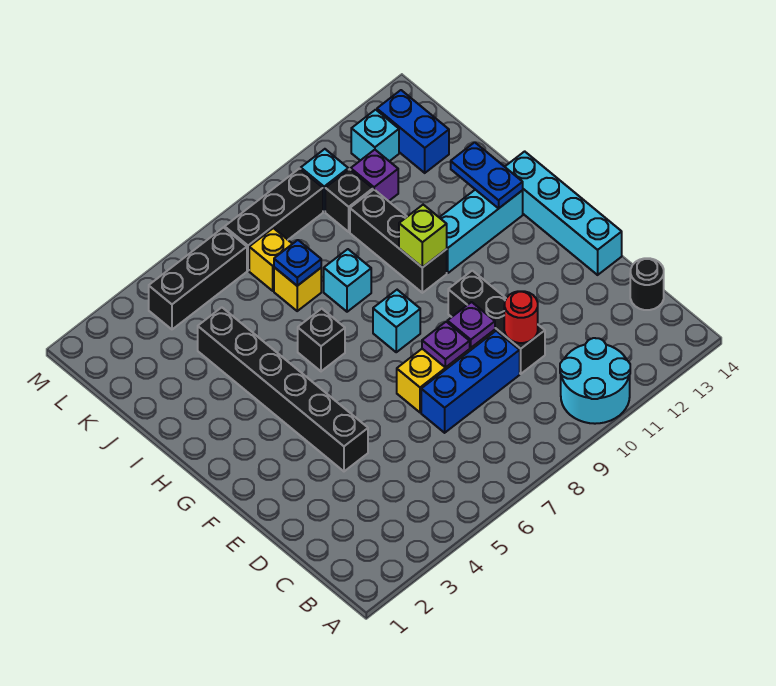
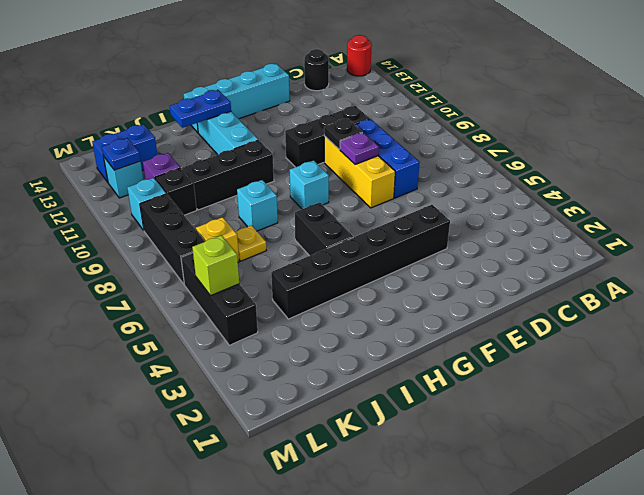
cyan 2x2 round brick [560,338,630,424] -> none
red 1x1 round brick [504,291,538,343] -> red 1x1 round brick moved to [347,35,372,76]
purple 1x1 plate [447,302,495,348] -> black 1x1 plate [324,118,362,149]
black 1x1 brick [298,309,345,371] -> black 1x2 brick [295,202,353,256]
lime 1x1 brick [399,205,447,268] -> lime 1x1 brick moved to [192,235,239,296]
yellow 1x1 brick [274,267,321,311] -> yellow 1x1 plate [236,225,266,261]
blue 1x1 plate [274,240,321,286] -> blue 1x1 plate moved to [102,138,141,170]

